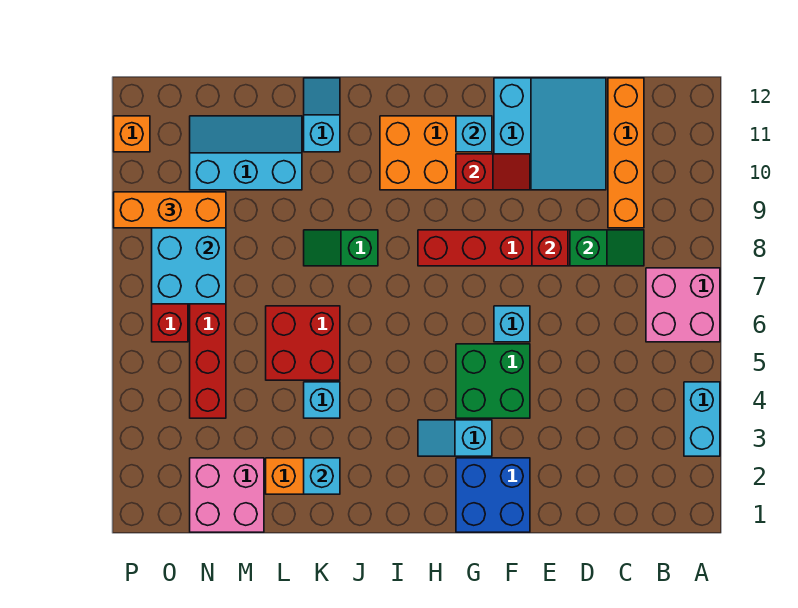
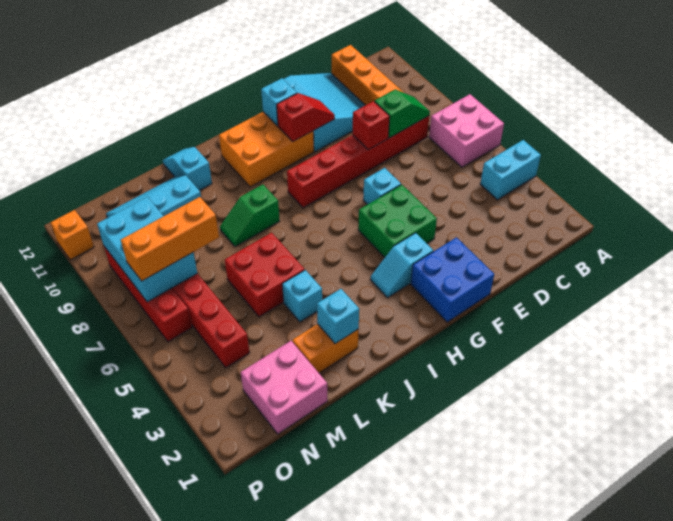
cyan 1x2 brick [684,382,720,456] -> cyan 1x2 brick turned to [480,140,541,200]
orange 1x3 brick [114,192,226,228] -> orange 1x3 brick moved to [121,197,219,281]

